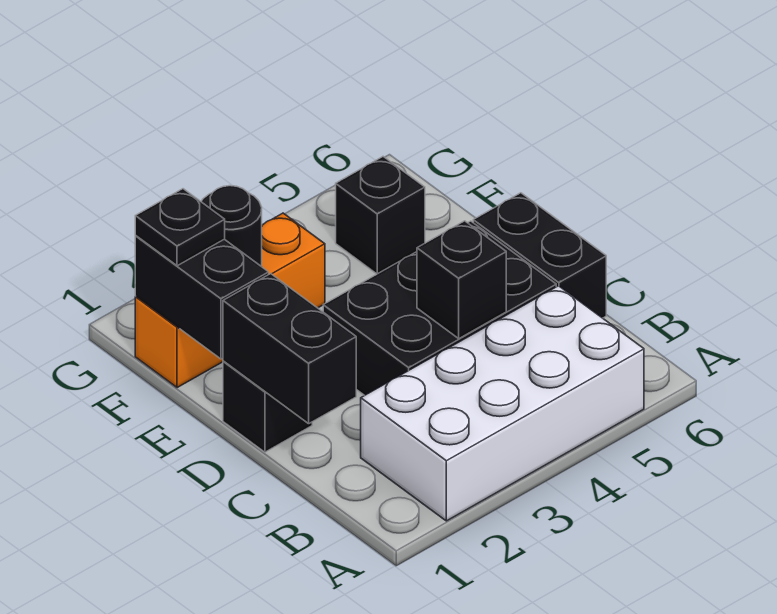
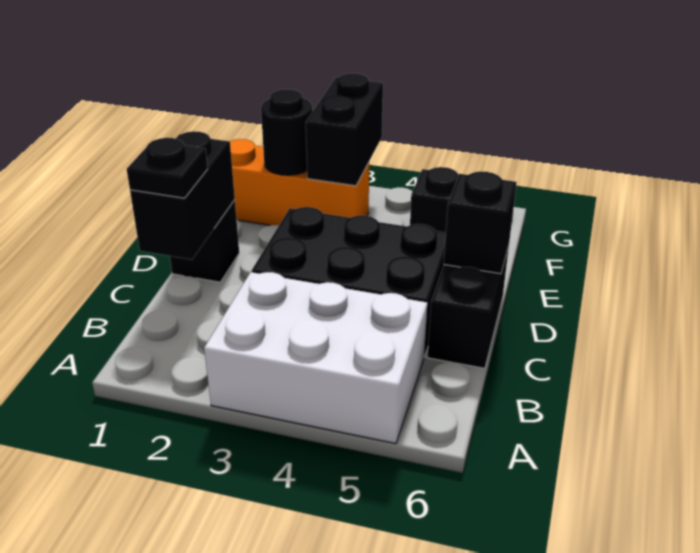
white 2x4 brick [361,286,644,521] -> white 2x3 brick [204,272,427,444]
black 1x1 brick [417,221,506,338] -> black 1x1 brick moved to [444,171,517,274]
black 1x2 brick [135,236,269,359] -> black 1x2 brick moved to [306,73,383,186]
black 1x1 plate [135,189,225,266] -> black 1x1 plate moved to [127,138,208,198]

